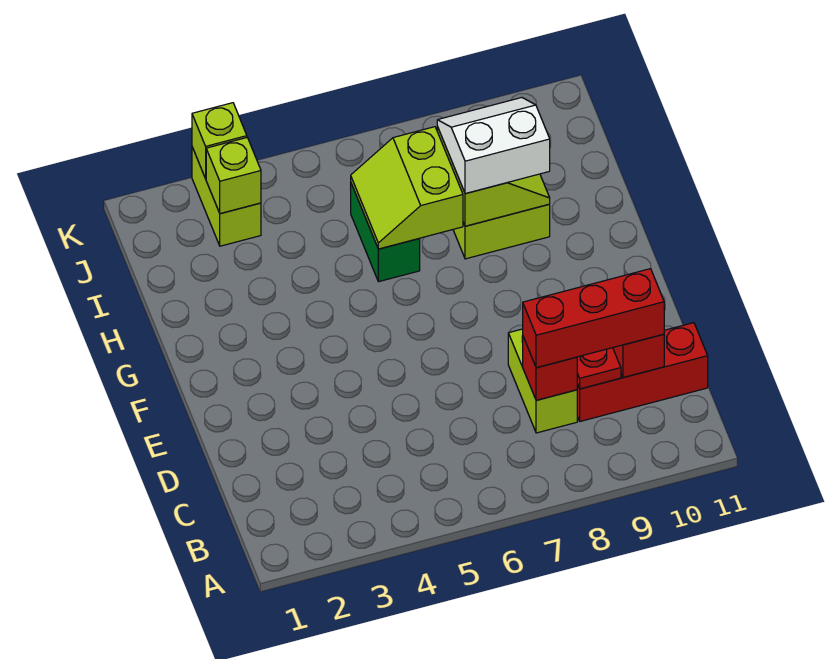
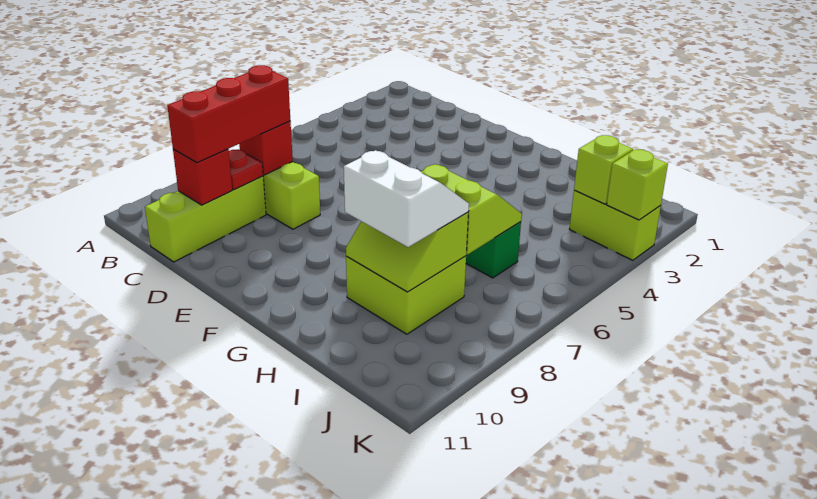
red 1x3 brick [577,323,708,421] -> lime 1x3 brick [145,176,266,262]
white 2x2 slope [437,98,550,194] -> white 2x2 slope turned to [344,150,469,247]

